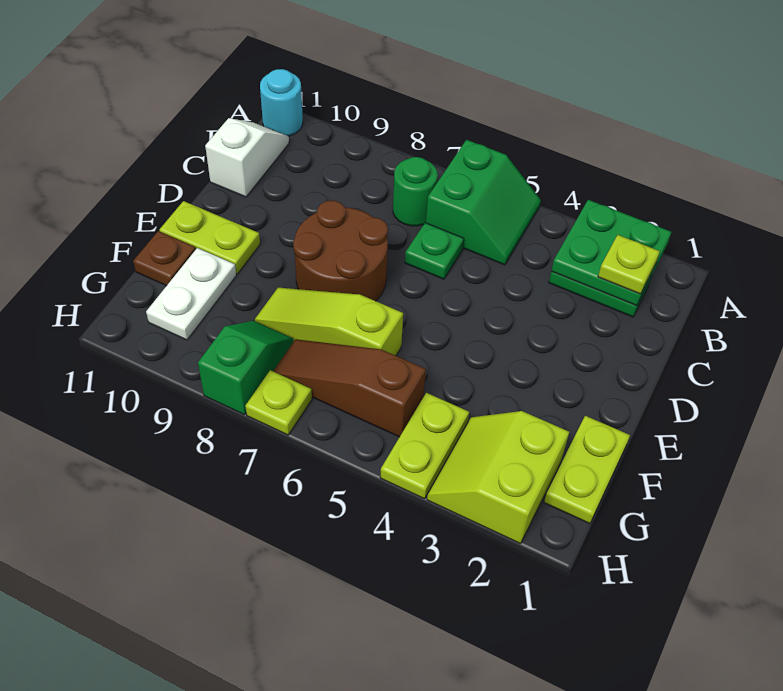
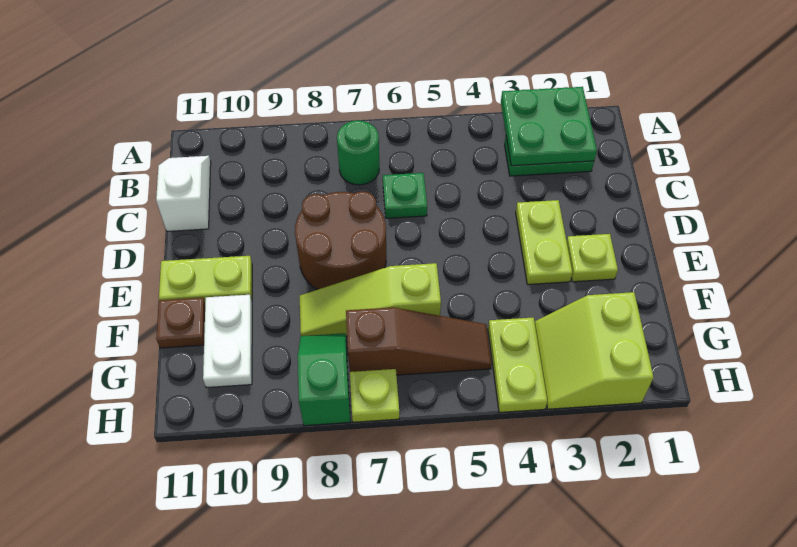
green 2x2 slope [426,140,541,265] -> none
cyan 1x1 round brick [260,69,303,136] -> none
lime 1x1 plate [598,235,660,294] -> lime 1x1 plate moved to [567,234,618,282]
lime 1x2 plate [544,416,630,524] -> lime 1x2 plate moved to [516,200,572,285]
brown 1x3 slope [273,339,426,437] -> brown 1x3 slope turned to [346,307,492,375]

